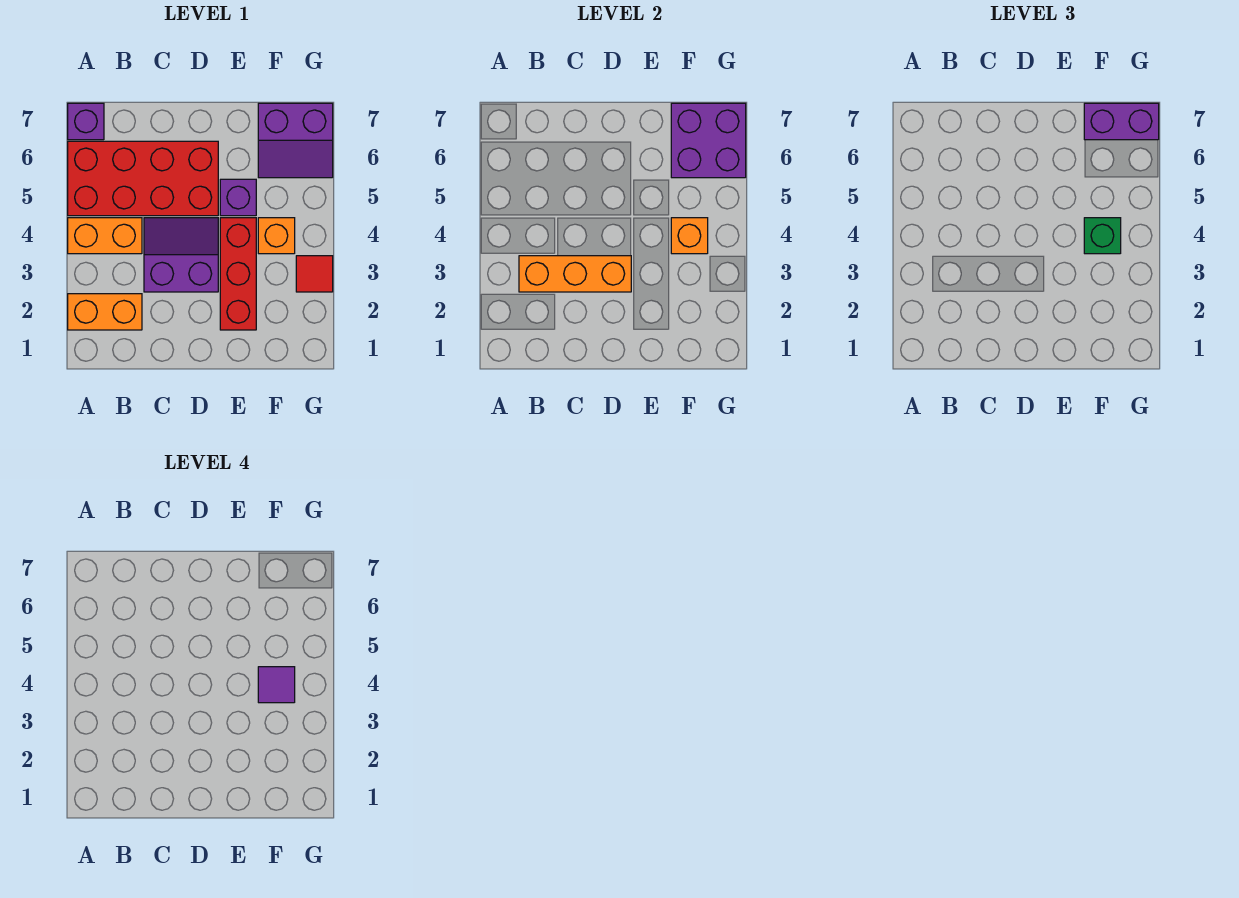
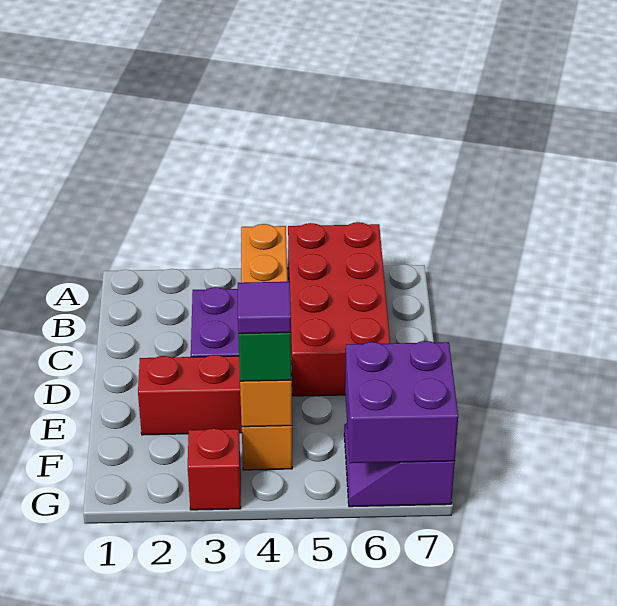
orange 1x2 brick [68,294,142,330] -> none
purple 1x1 brick [68,103,104,140] -> none
orange 1x3 brick [519,256,631,292] -> none
purple 1x1 brick [220,179,256,216] -> none
purple 1x2 brick [1084,103,1159,140] -> none
red 1x1 tile [296,256,333,292] -> red 1x1 brick [188,428,241,510]

